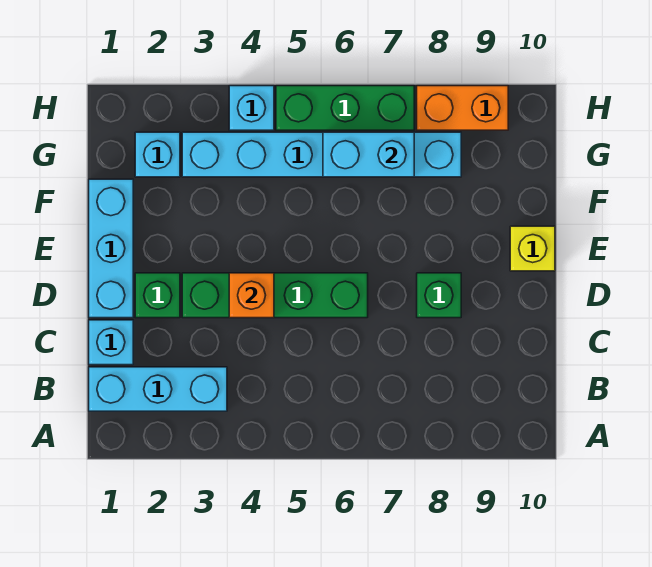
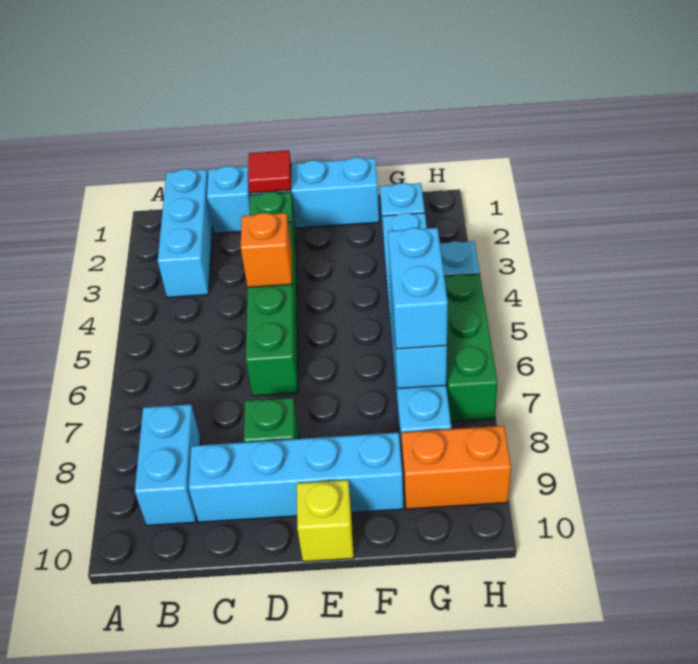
none -> cyan 1x2 brick [135,404,201,525]
none -> cyan 1x4 brick [189,433,404,522]
none -> red 1x1 tile [248,151,291,193]
none -> cyan 1x2 brick [388,228,448,349]
orange 1x2 brick [417,86,508,130] -> orange 1x2 brick turned to [401,426,511,509]

